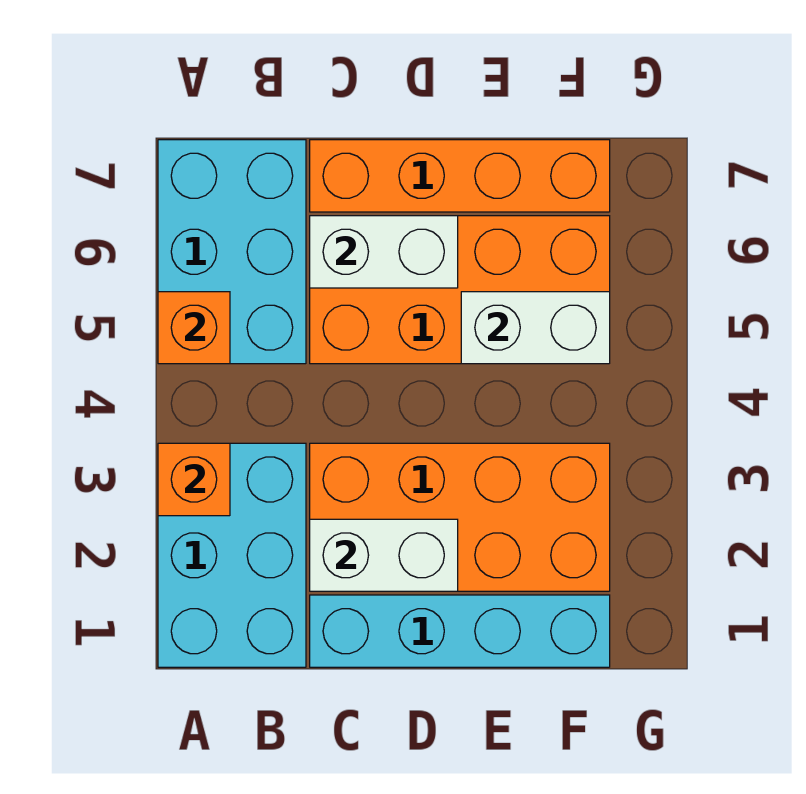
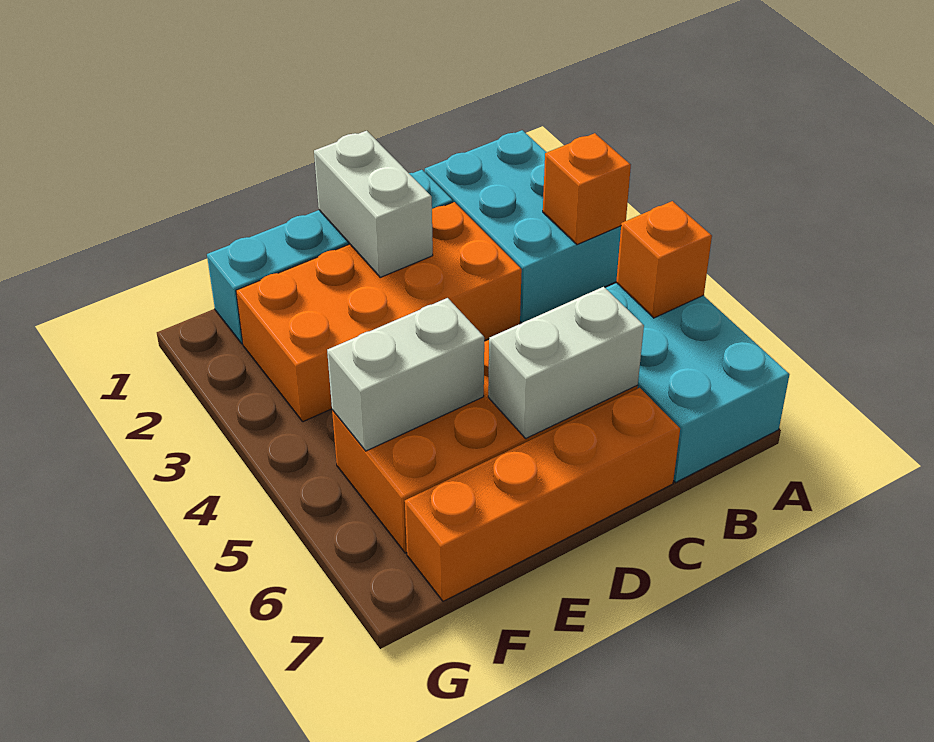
white 1x2 brick [310,519,458,591] -> white 1x2 brick turned to [314,131,433,277]

